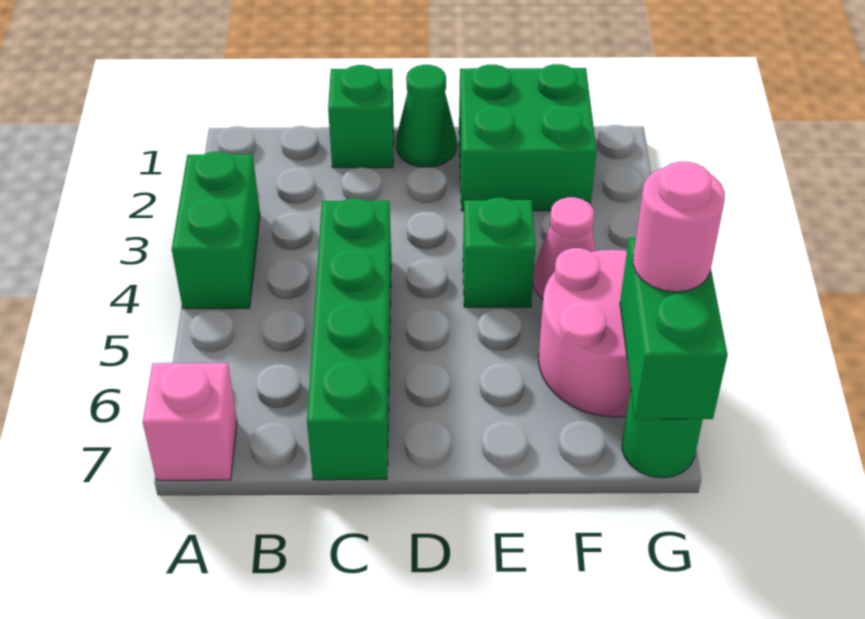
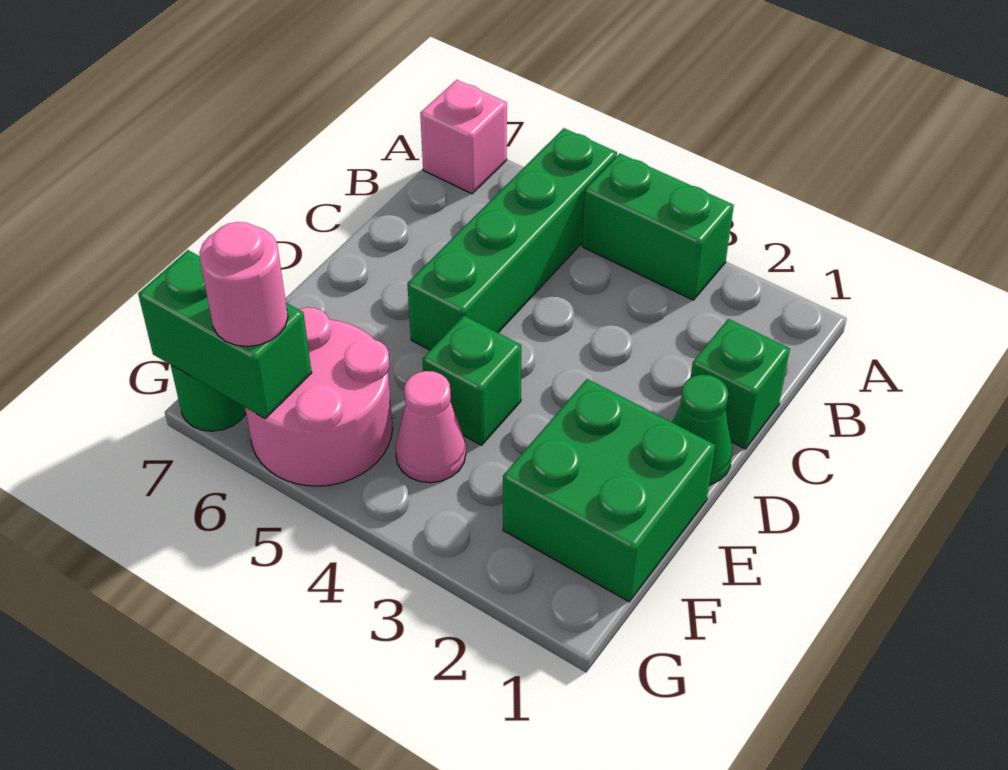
green 1x4 brick [307,198,391,480] -> green 1x4 brick turned to [407,128,617,350]

